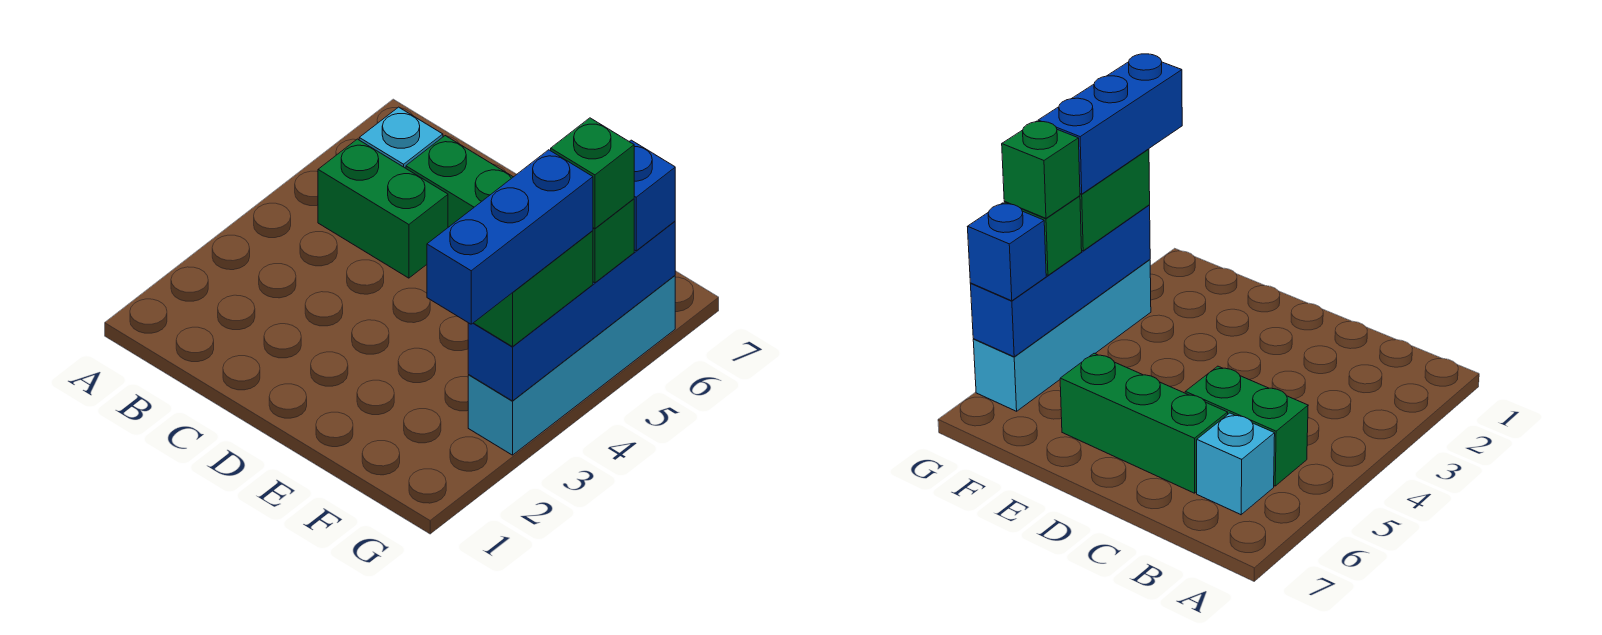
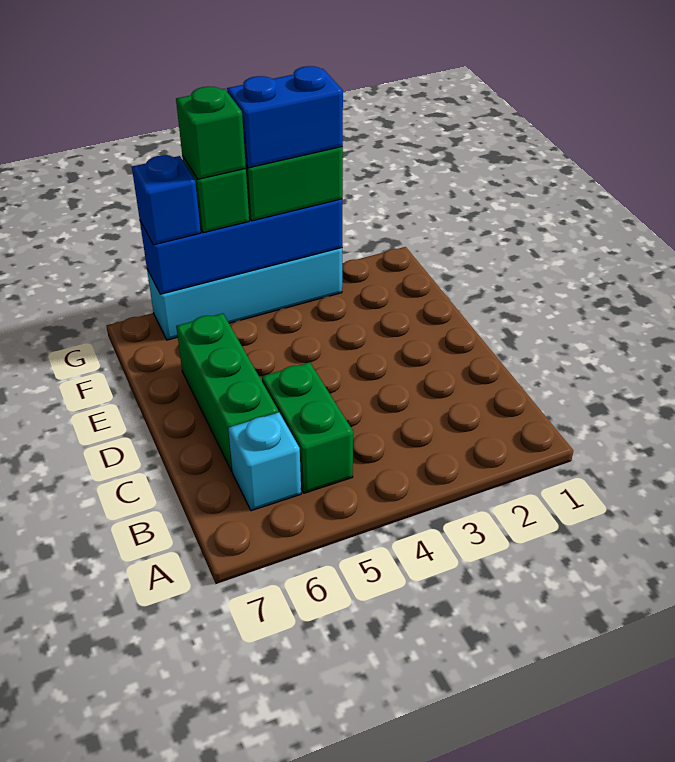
blue 1x3 brick [427,150,593,324] -> blue 1x2 brick [227,66,343,168]

